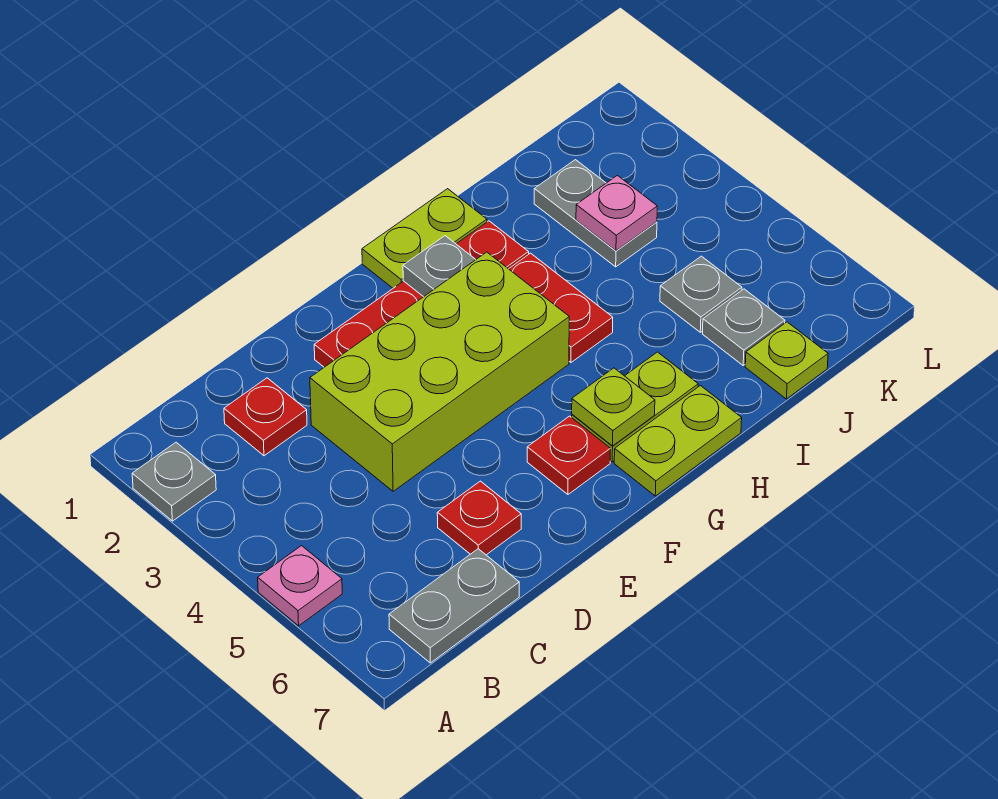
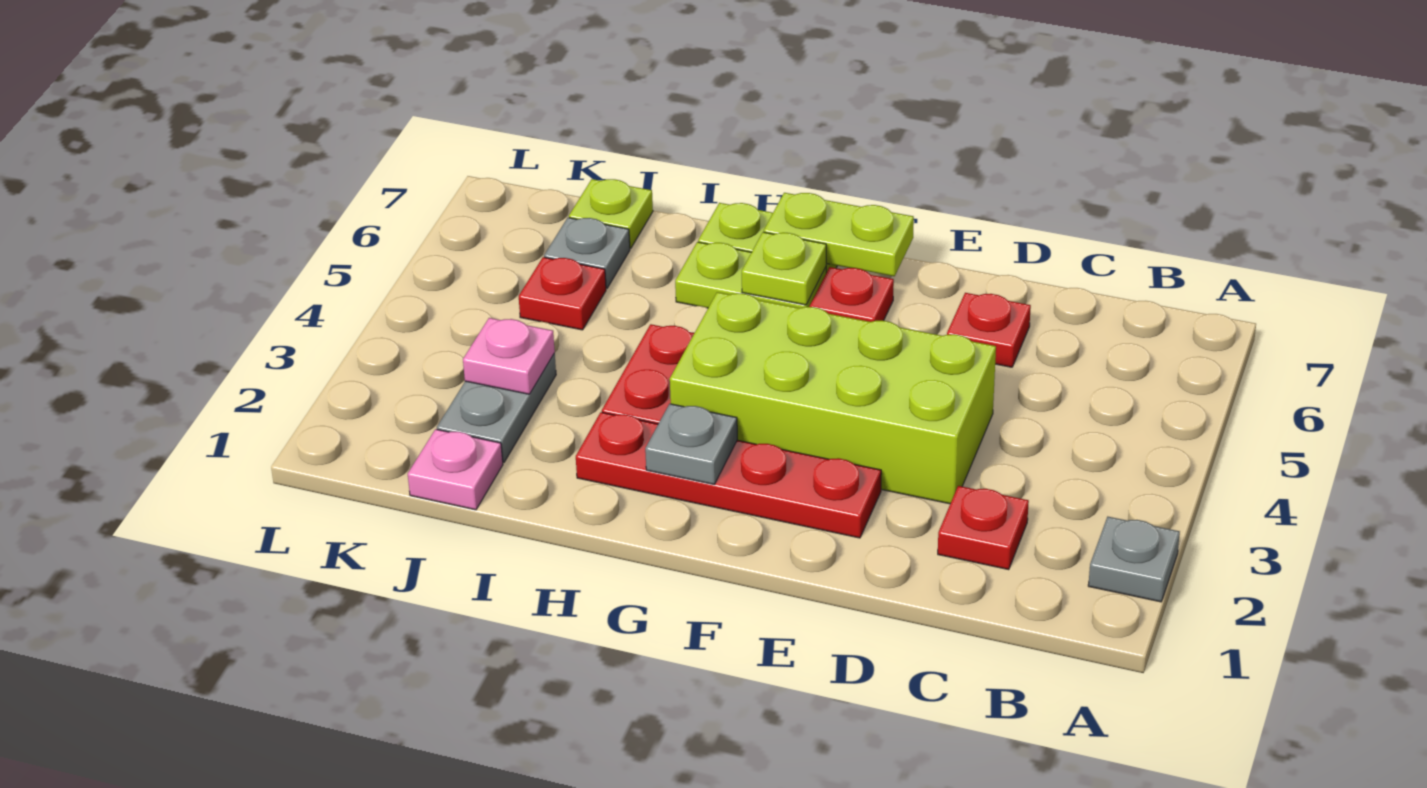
pink 1x1 plate [258,546,342,626] -> pink 1x1 plate moved to [408,429,503,510]
grey 1x2 plate [389,549,519,663] -> none
lime 1x2 plate [362,189,487,288] -> lime 1x2 plate moved to [764,193,914,276]
grey 1x1 plate [660,256,742,332] -> red 1x1 plate [519,257,606,330]

